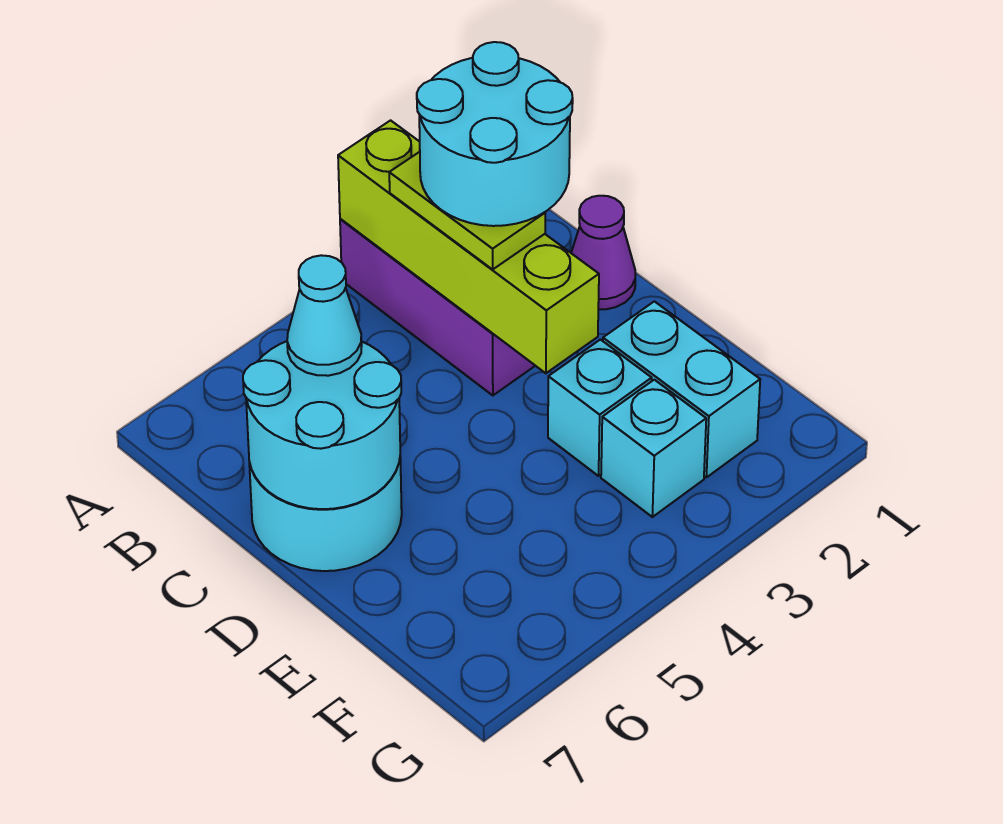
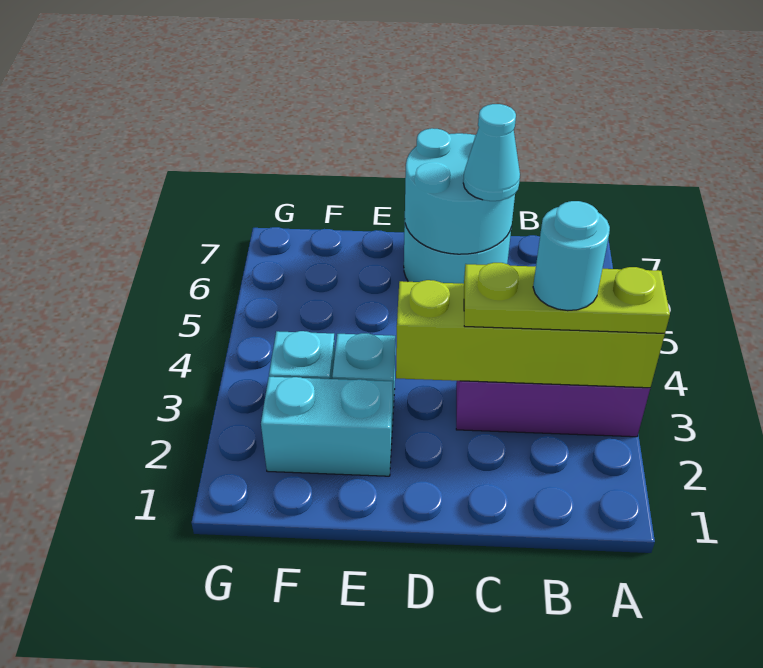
cyan 2x2 round brick [417,42,573,226] -> cyan 1x1 round brick [533,201,610,311]
lime 1x2 plate [389,152,545,269] -> lime 1x3 plate [464,263,670,333]
purple 1x1 cone [571,196,635,309] -> none

